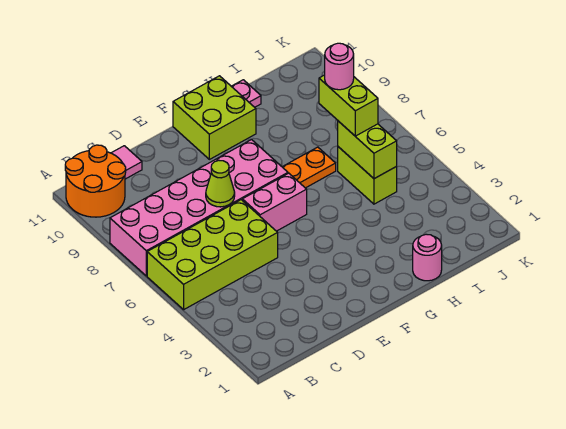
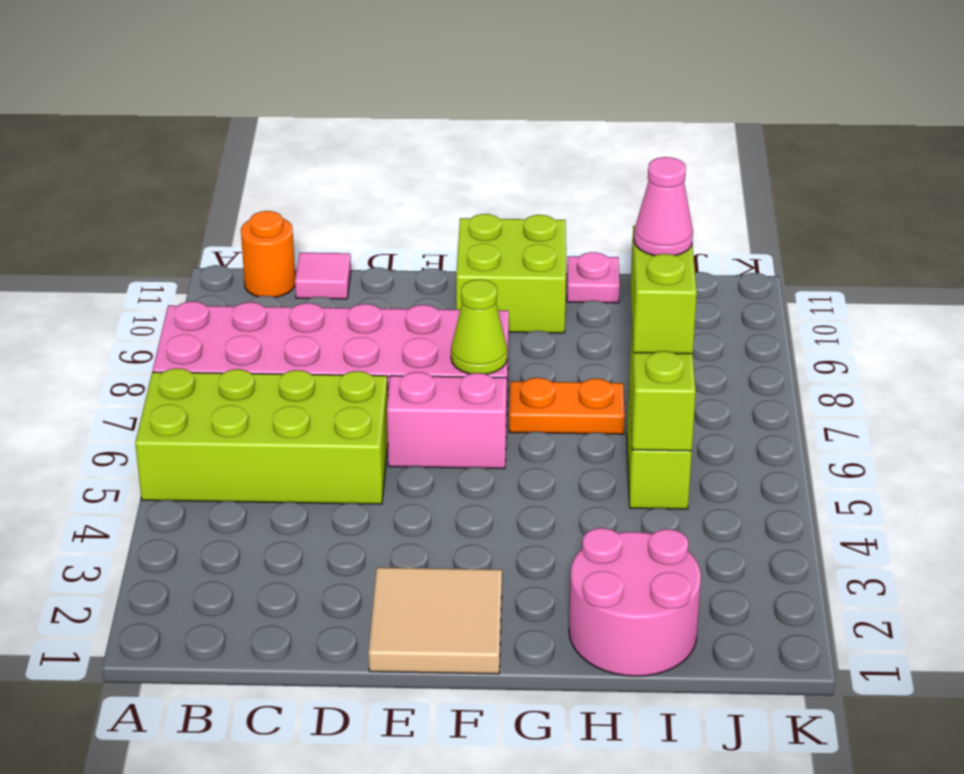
orange 2x2 round brick [65,145,126,217] -> orange 1x1 round brick [241,211,295,297]
lime 1x1 cone [206,161,235,207] -> lime 1x1 cone moved to [451,280,507,374]
none -> tan 2x2 tile [369,567,502,674]
pink 1x1 round brick [413,234,442,281] -> pink 2x2 round brick [569,528,701,676]
pink 1x1 round brick [325,43,354,90] -> pink 1x1 cone [634,157,693,256]

